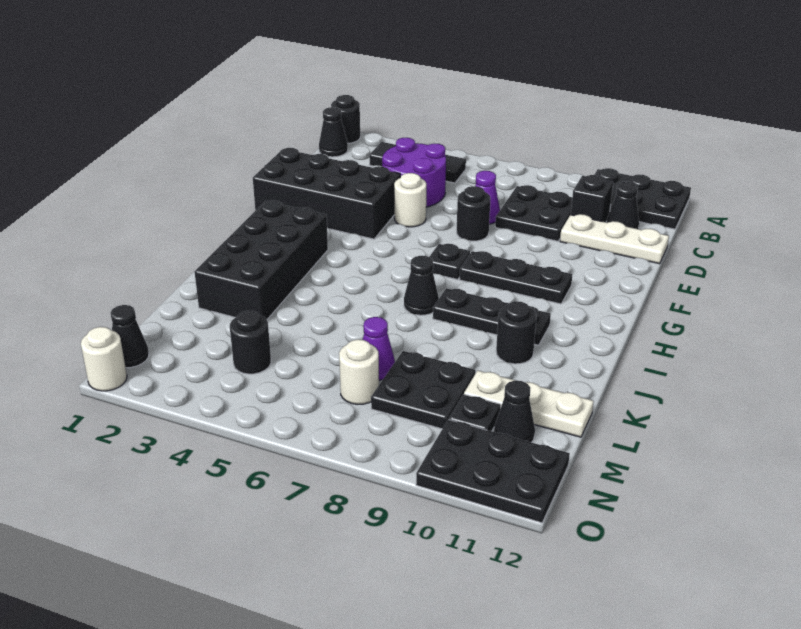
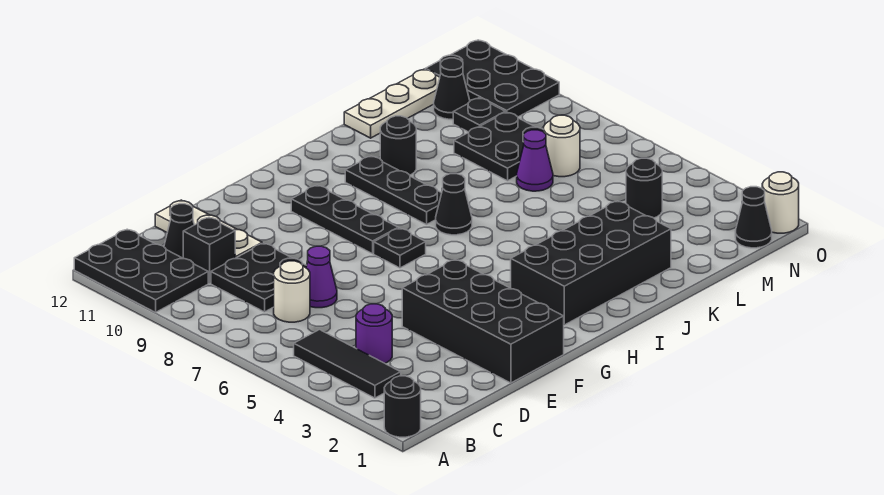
black 1x1 cone [319,107,348,157] -> none
purple 2x2 round brick [382,138,446,207] -> purple 1x1 round brick [356,304,392,363]
white 1x1 round brick [394,173,426,227] -> white 1x1 round brick moved to [274,261,310,322]
black 1x1 round brick [457,186,490,241] -> none
white 1x3 plate [464,370,594,437] -> white 1x3 plate turned to [344,69,440,138]

